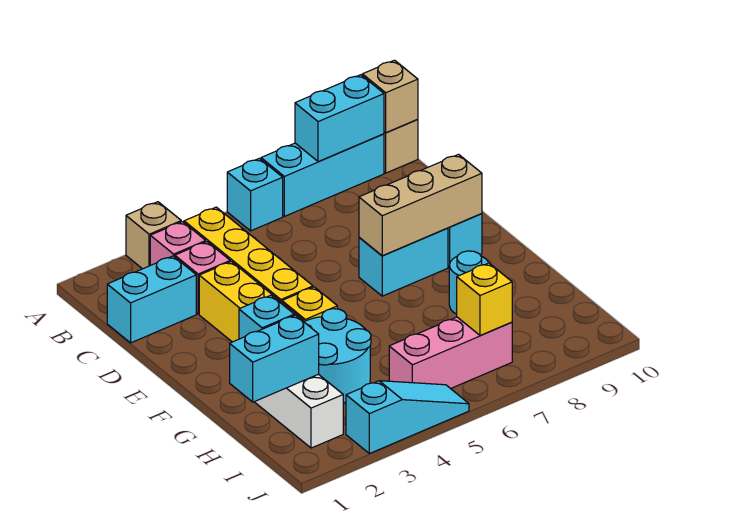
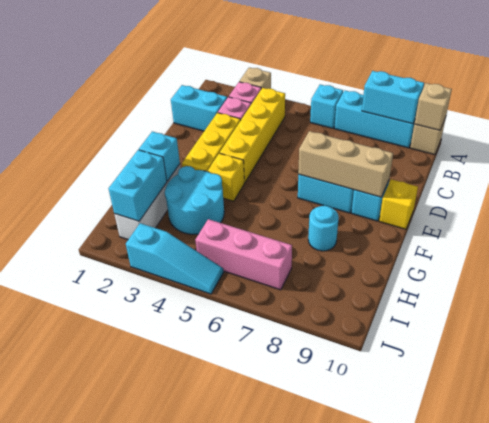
cyan 1x2 brick [230,315,319,402] -> cyan 1x2 brick turned to [109,150,167,221]
yellow 1x1 brick [457,263,512,335] -> yellow 1x1 brick moved to [379,179,418,229]

